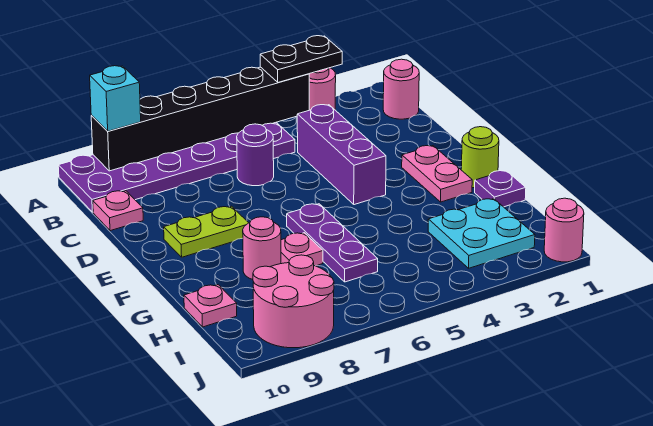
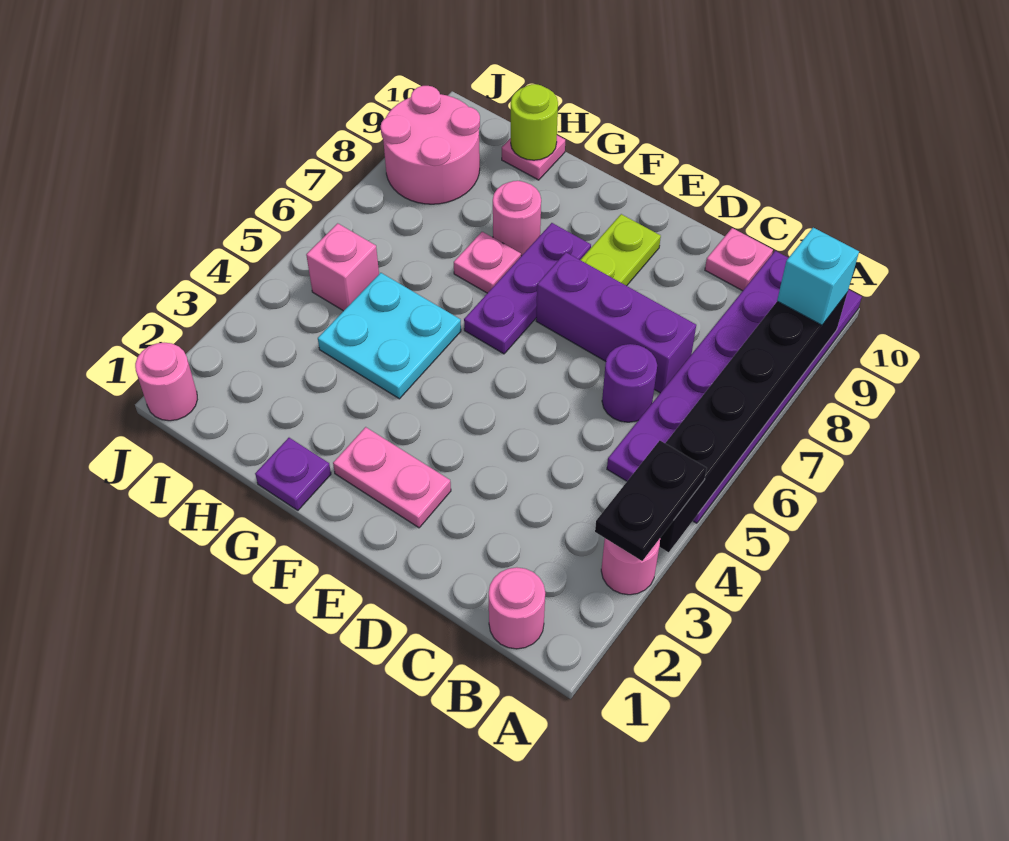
purple 1x3 brick [297,105,386,205] -> purple 1x3 brick moved to [536,252,696,393]
lime 1x1 round brick [461,127,499,188] -> lime 1x1 round brick moved to [511,84,558,160]
purple 1x3 plate [287,204,378,282] -> purple 1x3 plate turned to [464,223,591,354]
cyan 2x2 plate [428,199,535,268] -> cyan 2x2 plate moved to [318,273,461,399]
none -> pink 1x1 brick [306,223,379,311]

